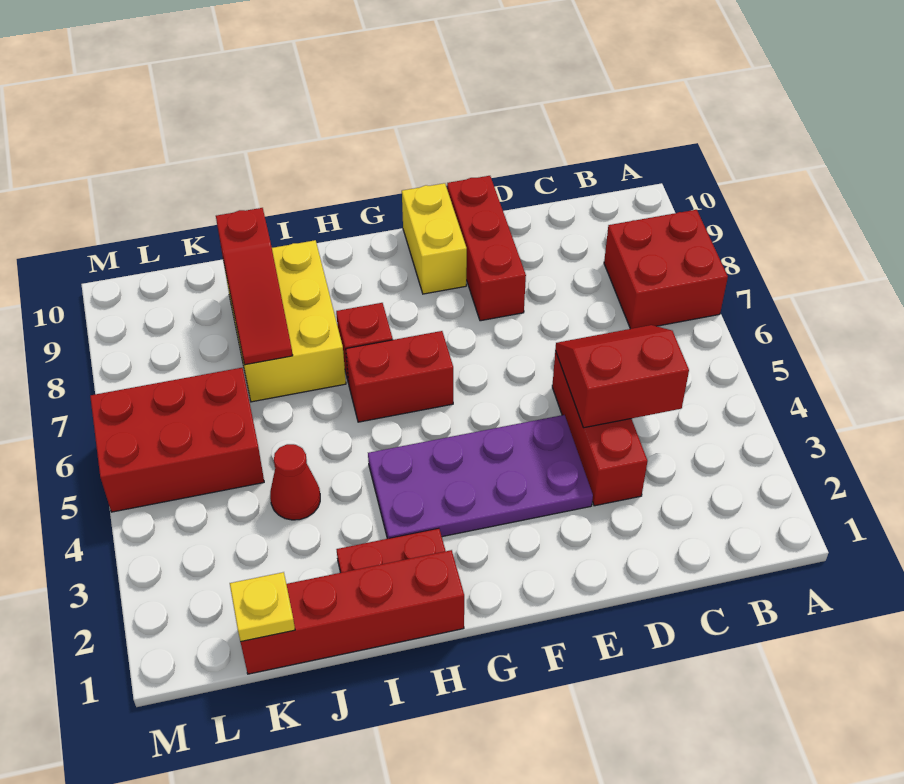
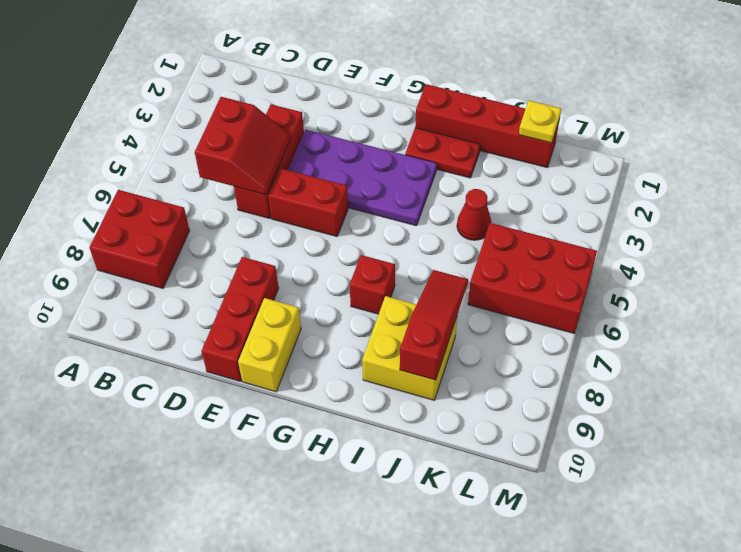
red 2x2 slope [555,325,689,428] -> red 2x2 slope turned to [195,97,290,195]
red 1x2 brick [346,331,453,422] -> red 1x2 brick moved to [268,168,348,236]
yellow 2x3 brick [224,240,346,402] -> yellow 2x2 brick [362,296,457,400]

